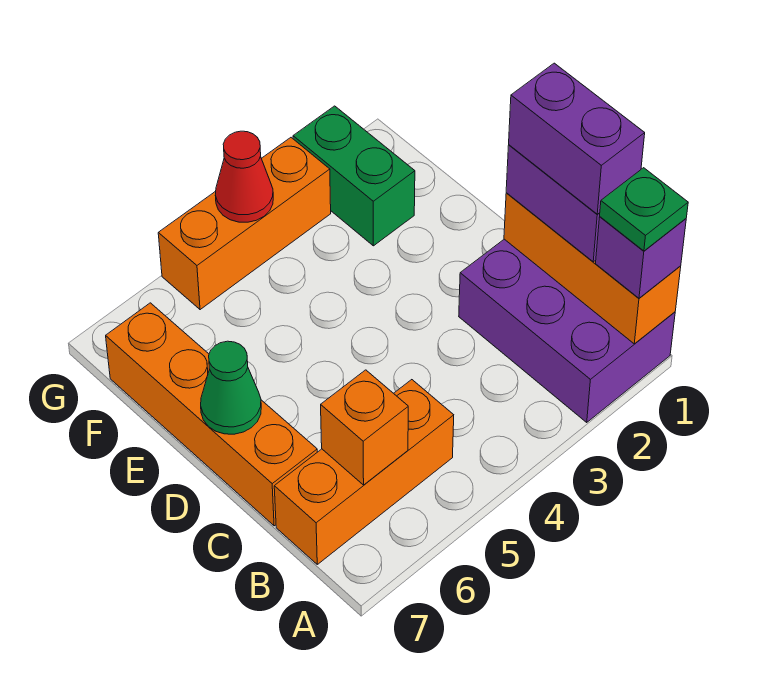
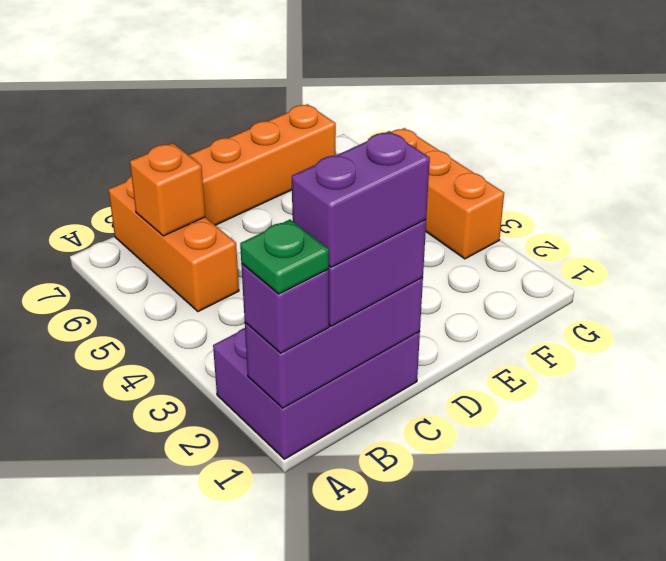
orange 1x3 brick [504,193,681,344] -> purple 1x3 brick [245,277,423,408]
green 1x1 cone [201,341,261,434] -> none
green 1x2 brick [293,106,415,246] -> none
red 1x1 cone [215,131,273,222] -> none

